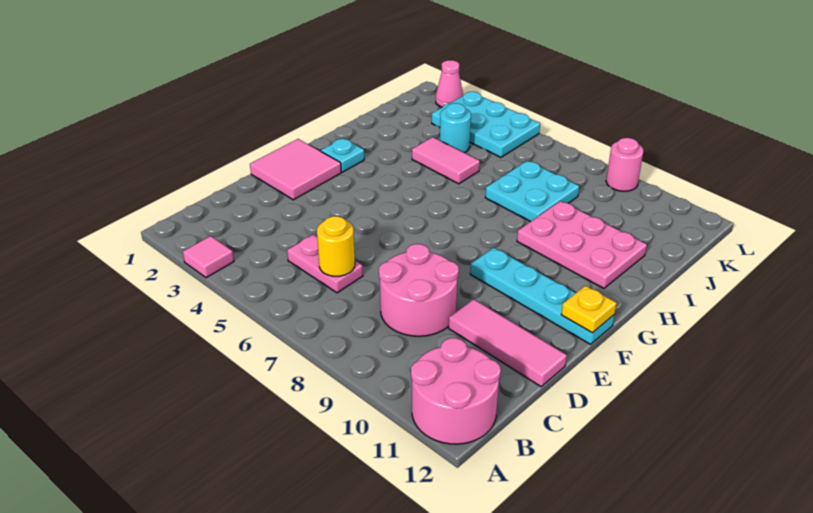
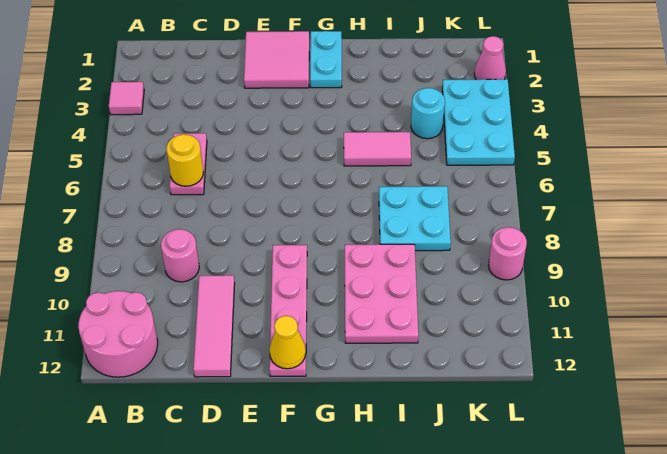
pink 2x2 round brick [379,244,459,336] -> pink 1x1 round brick [161,229,199,282]
cyan 1x4 plate [470,248,614,344] -> pink 1x4 plate [269,245,307,376]
yellow 1x1 plate [561,286,616,333] -> yellow 1x1 cone [270,316,306,369]
cyan 1x1 plate [321,138,364,172] -> cyan 1x2 plate [310,31,342,88]
pink 1x2 tile [412,137,480,184] -> pink 1x2 tile turned to [344,132,411,166]

